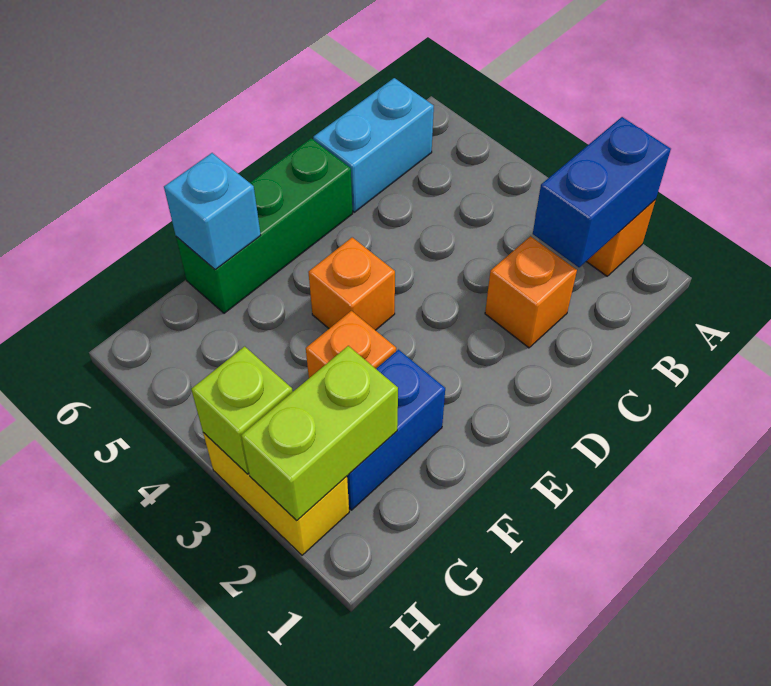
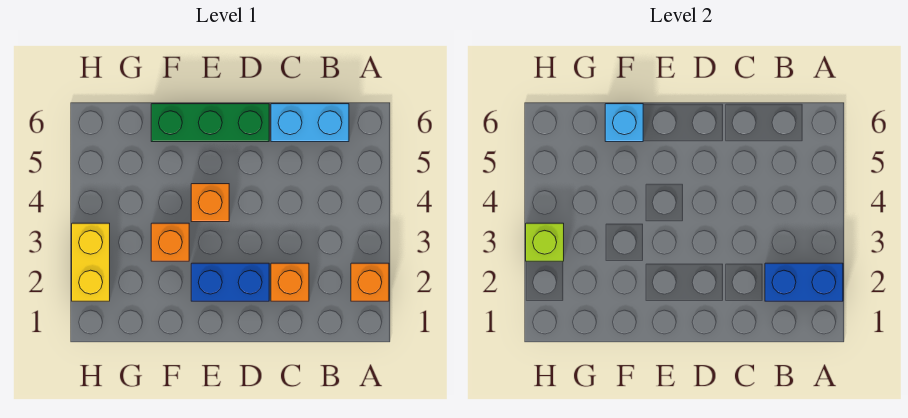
blue 1x2 brick [347,350,445,510] -> blue 1x2 brick moved to [191,263,269,301]
lime 1x2 brick [241,346,398,521] -> none

